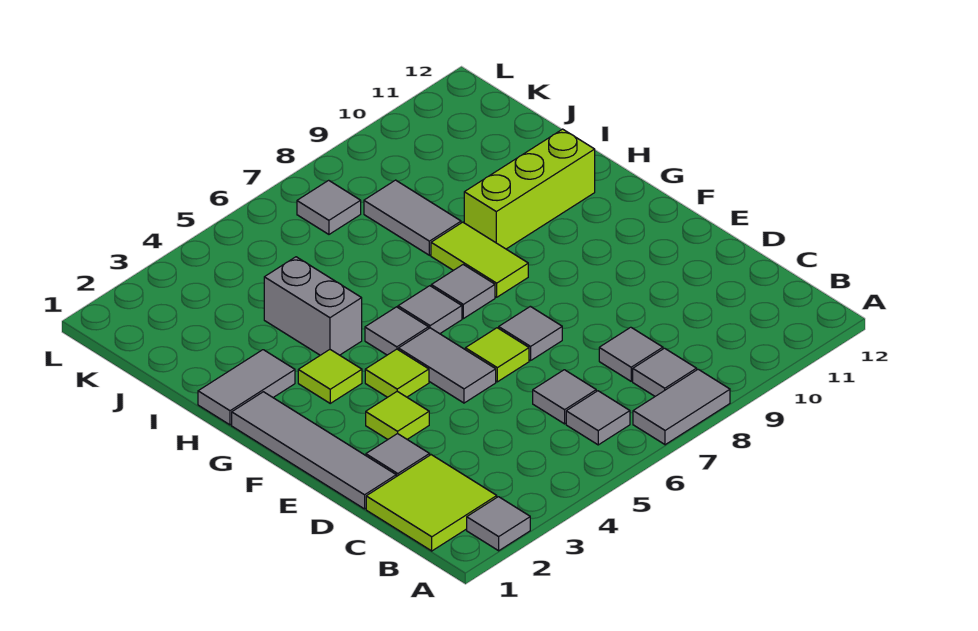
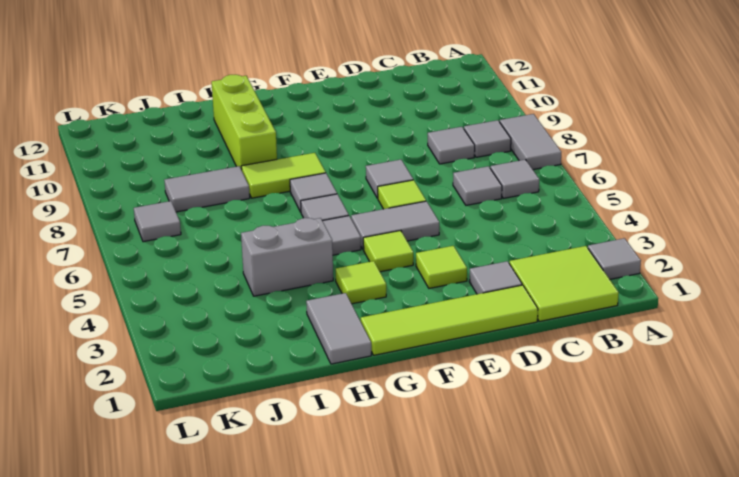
grey 1x4 tile [232,392,396,509] -> lime 1x4 tile [361,285,538,355]

